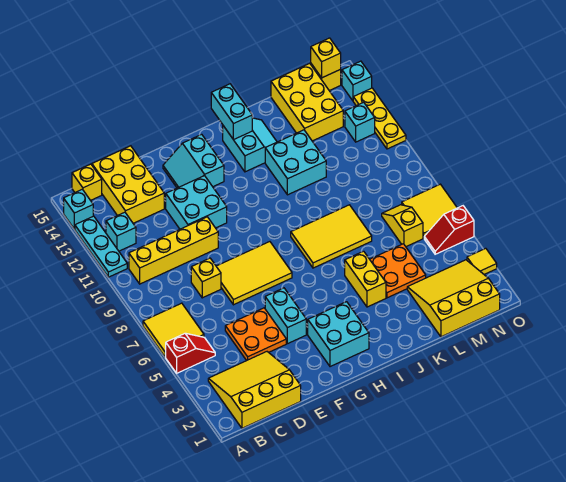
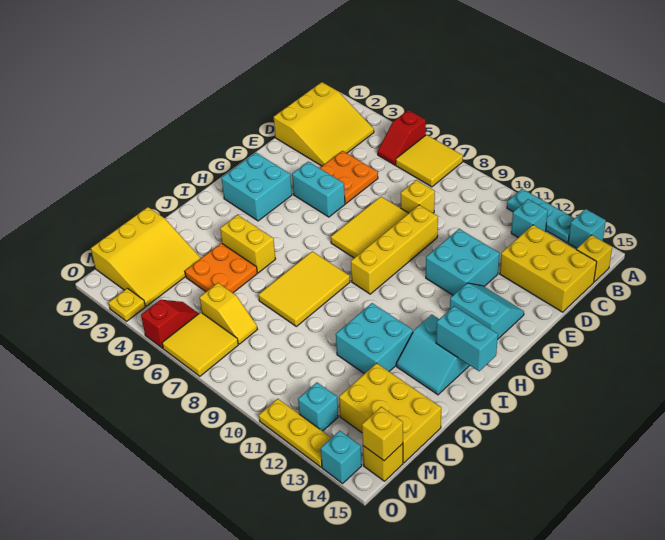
yellow 1x4 brick [129,217,218,284] -> yellow 1x4 brick moved to [351,205,438,294]
yellow 1x1 tile [467,248,497,274] -> yellow 1x1 plate [109,288,145,321]

